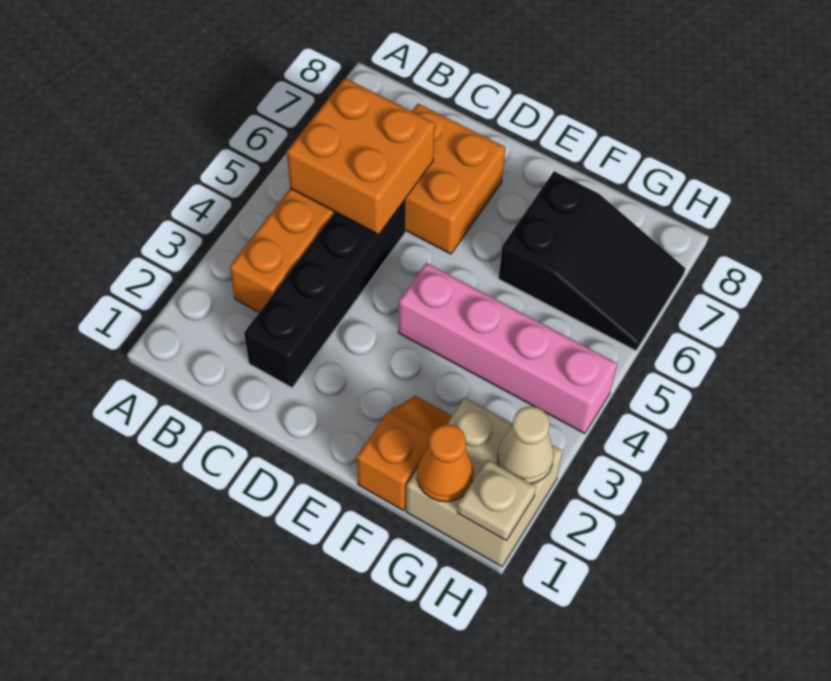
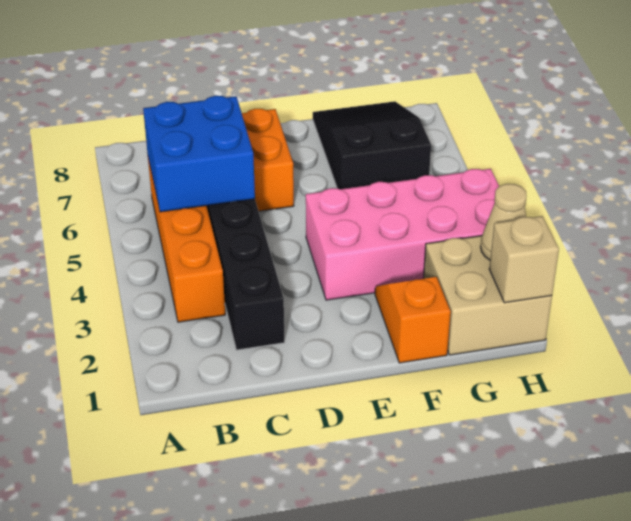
orange 2x2 brick [287,78,435,234] -> blue 2x2 brick [143,96,255,212]
pink 1x4 brick [398,263,617,434] -> pink 2x4 brick [306,169,499,300]
black 2x3 slope [499,171,685,351] -> black 2x3 slope turned to [313,101,431,189]
orange 1x1 cone [417,424,473,502] -> none
tan 1x1 plate [457,460,536,541] -> tan 1x1 brick [489,216,559,303]

